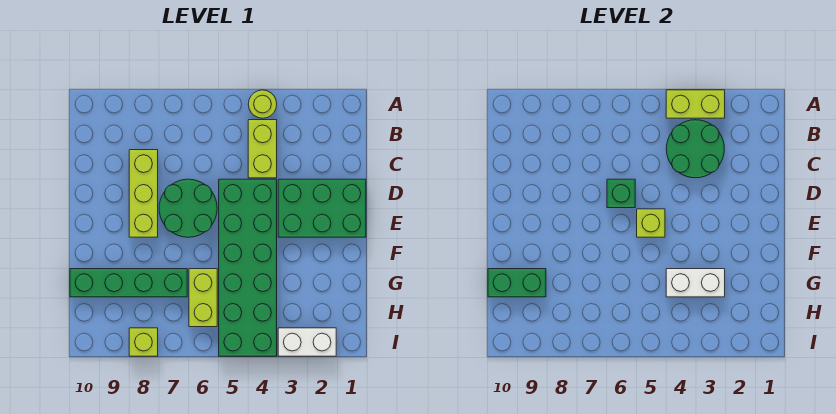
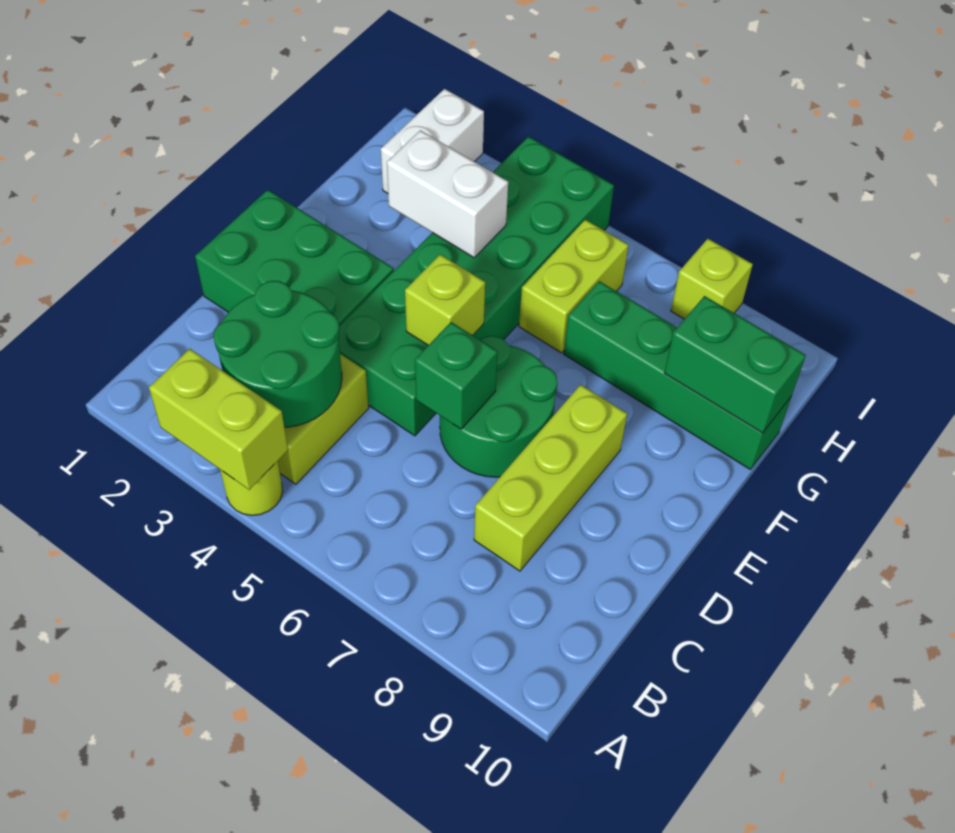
white 1x2 brick [278,328,336,356] -> white 1x2 brick turned to [381,89,484,193]

